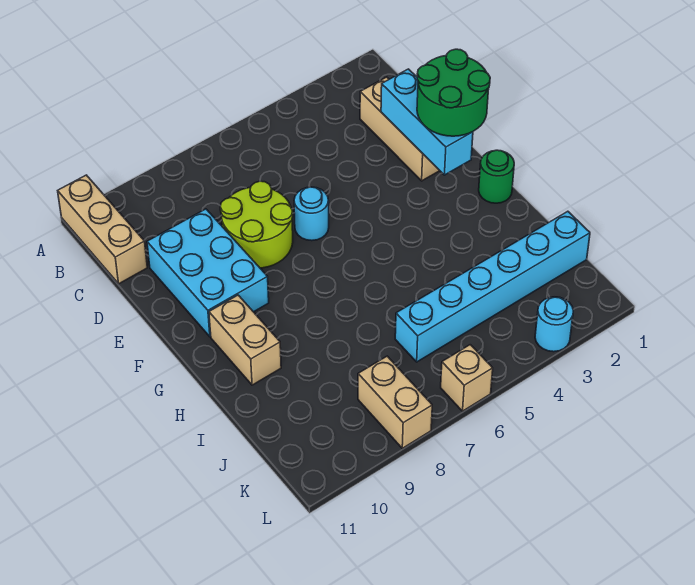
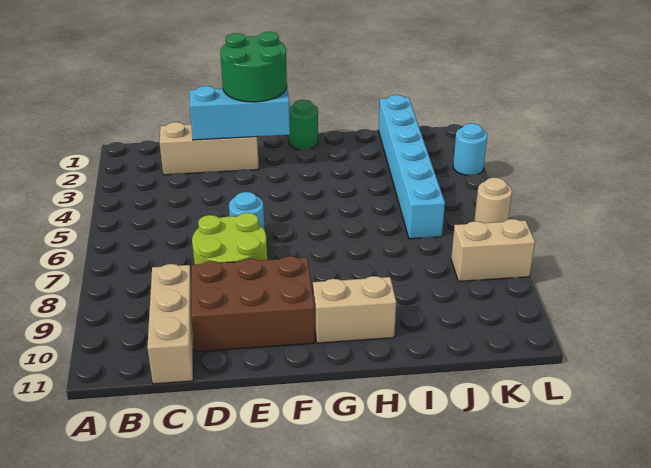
tan 1x3 brick [58,175,147,284] -> tan 1x3 brick turned to [147,264,193,384]
cyan 2x3 brick [147,209,269,337] -> brown 2x3 brick [191,256,315,352]
tan 1x1 brick [441,345,493,411] -> tan 1x1 round brick [474,178,512,223]

